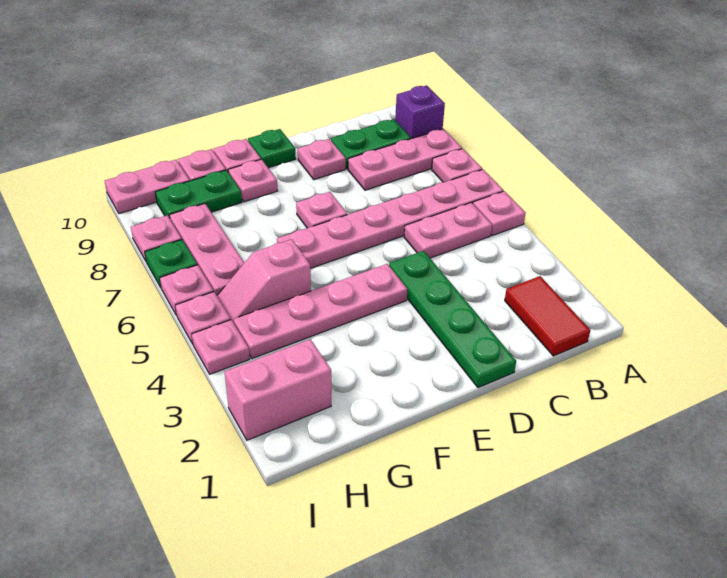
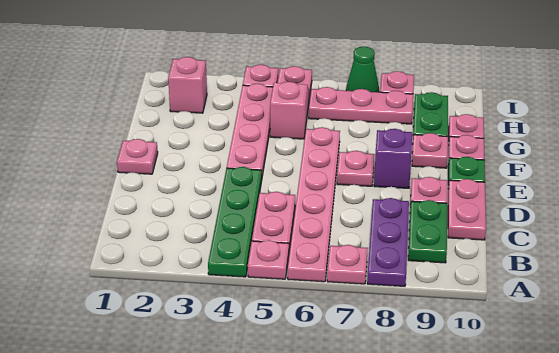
pink 1x3 plate [348,129,462,190] -> purple 1x3 plate [367,198,409,286]
purple 1x1 brick [395,86,445,139] -> purple 1x1 brick moved to [374,129,412,188]
red 1x2 tile [505,276,590,356] -> none
green 1x4 plate [389,251,516,388] -> green 1x4 plate turned to [208,167,262,277]
pink 1x2 brick [225,339,331,440] -> pink 1x1 brick [168,57,207,113]
pink 1x2 plate [105,160,190,214] -> pink 1x2 plate moved to [448,179,486,240]
pink 1x1 plate [160,265,214,315] -> pink 1x1 plate moved to [117,139,158,174]
green 1x1 plate [145,240,197,287] -> green 1x1 cone [346,47,379,92]

